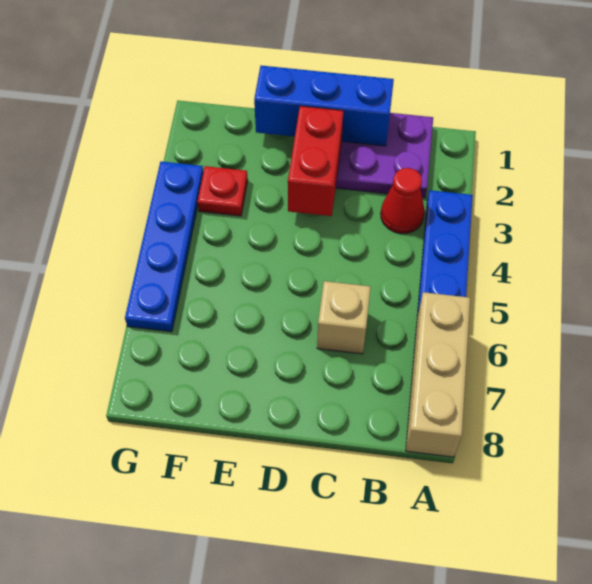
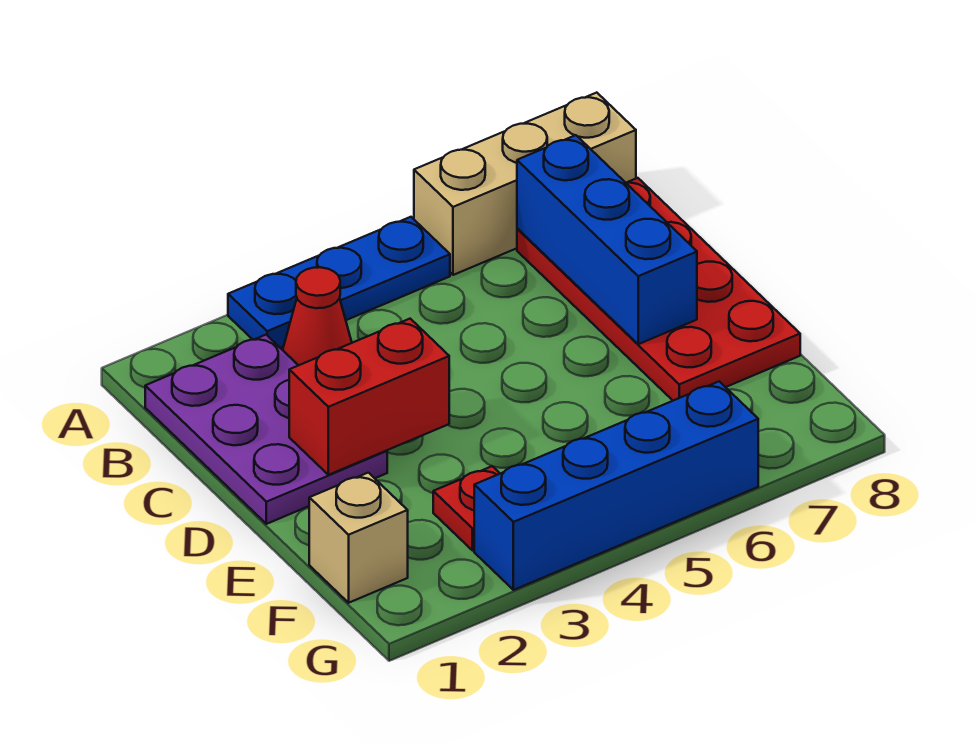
none -> red 2x4 plate [517,178,800,401]
blue 1x3 brick [254,66,394,146] -> blue 1x3 brick moved to [517,135,697,344]
tan 1x1 brick [317,281,371,354] -> tan 1x1 brick moved to [309,473,408,603]
blue 1x4 plate [125,161,203,332] -> blue 1x4 brick [474,381,758,590]

